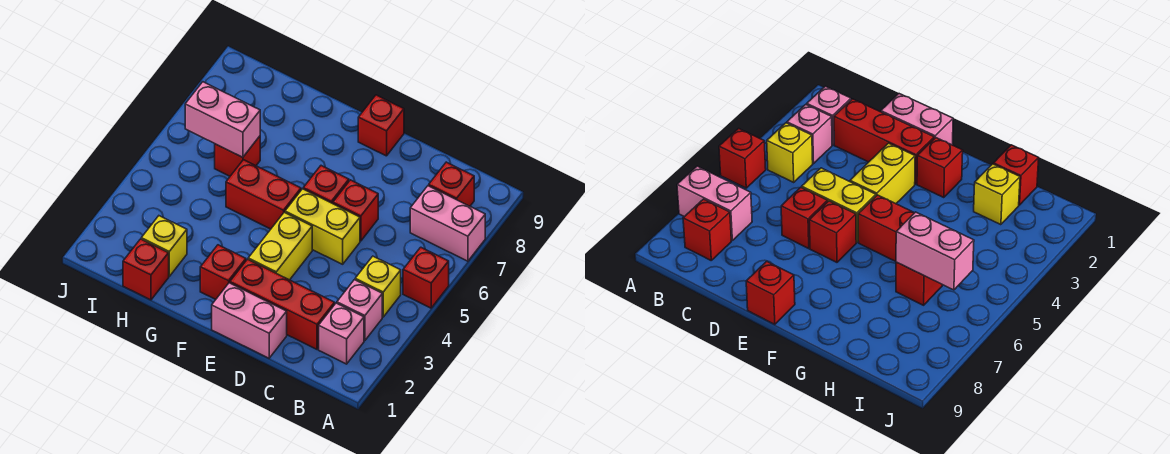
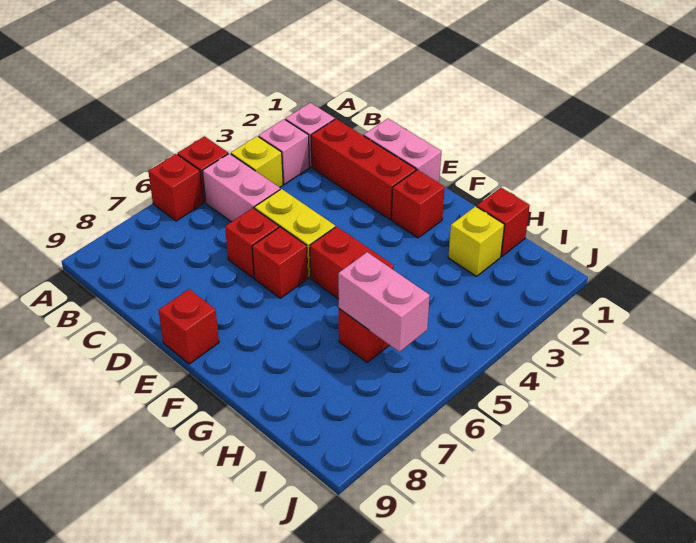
pink 1x2 brick [410,186,485,261] -> pink 1x2 brick moved to [203,153,280,222]
red 1x1 brick [429,162,474,206] -> red 1x1 brick moved to [148,154,203,221]
yellow 1x2 brick [248,212,312,280] -> none

